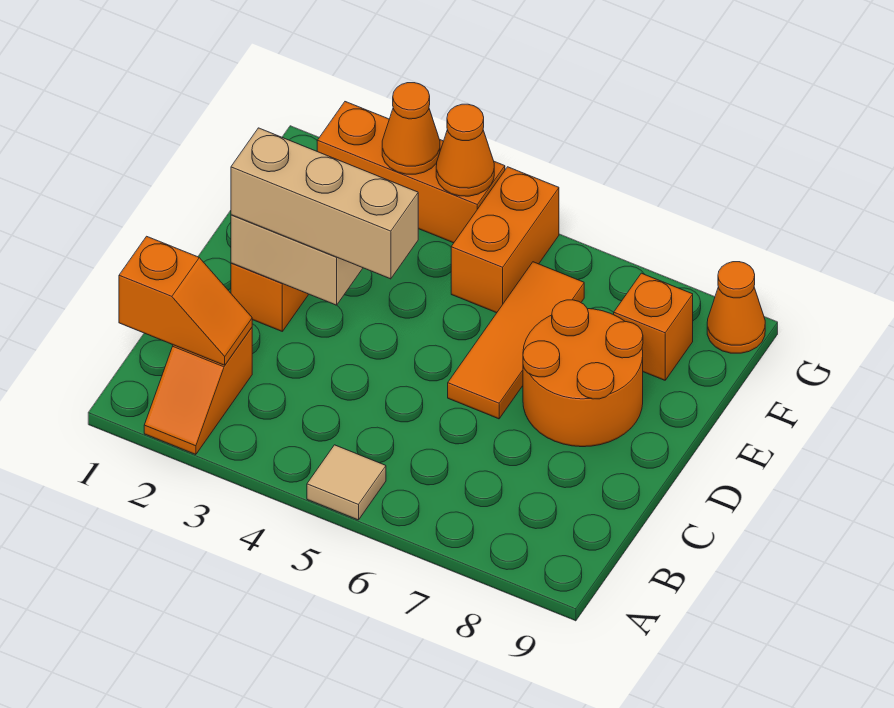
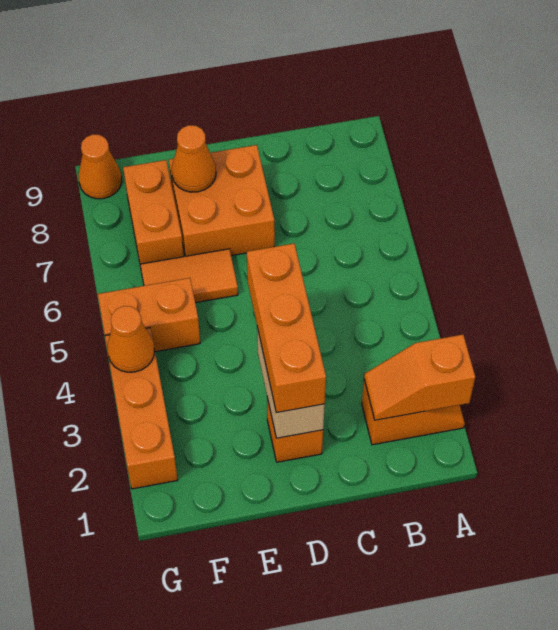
tan 1x1 tile [307,445,386,520] -> none
orange 1x2 slope [119,236,252,365] -> orange 1x2 slope turned to [364,335,475,420]
tan 1x3 brick [231,128,418,279] -> orange 1x3 brick [247,243,326,413]
orange 1x3 tile [448,262,584,419] -> orange 1x2 tile [140,249,238,303]
orange 2x2 round brick [523,300,643,447] -> orange 2x2 brick [169,145,275,256]
orange 1x1 brick [614,273,693,380] -> orange 1x2 brick [123,160,184,267]
orange 1x1 cone [382,83,440,174] -> orange 1x1 cone moved to [172,125,216,192]

